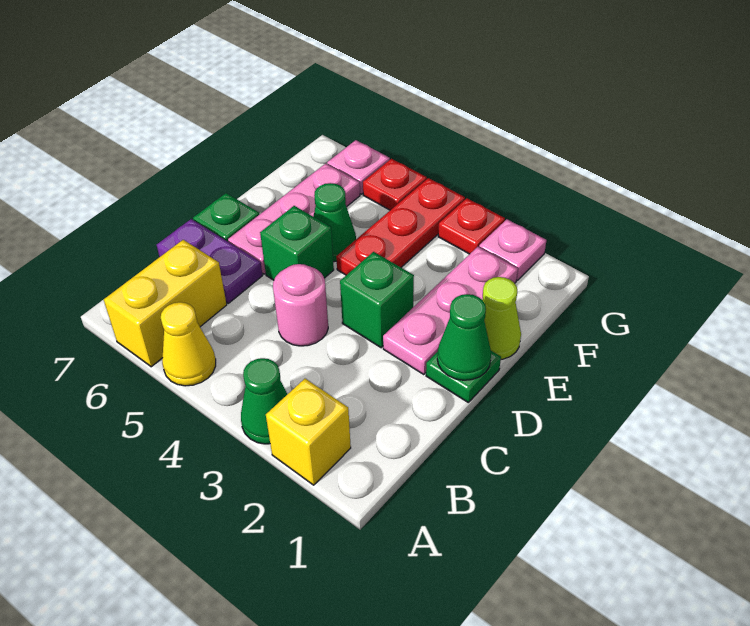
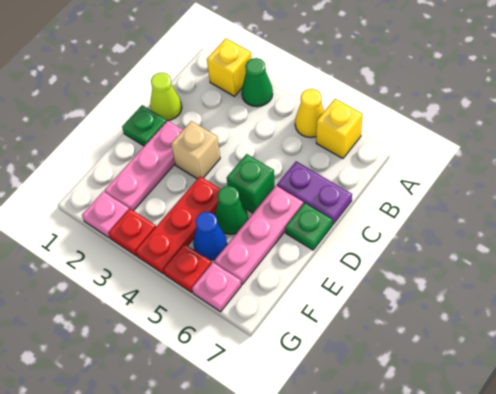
yellow 1x2 brick [104,240,227,367] -> yellow 1x1 brick [316,99,362,159]
pink 1x1 round brick [273,264,328,346] -> none
green 1x1 cone [437,294,491,380] -> none
green 1x1 brick [340,252,414,348] -> tan 1x1 brick [171,121,220,179]
lime 1x1 cone [482,277,521,359] -> lime 1x1 cone moved to [150,73,182,121]
none -> blue 1x1 cone [193,212,227,260]

